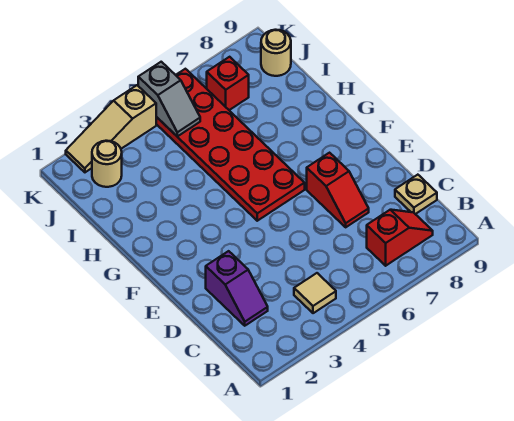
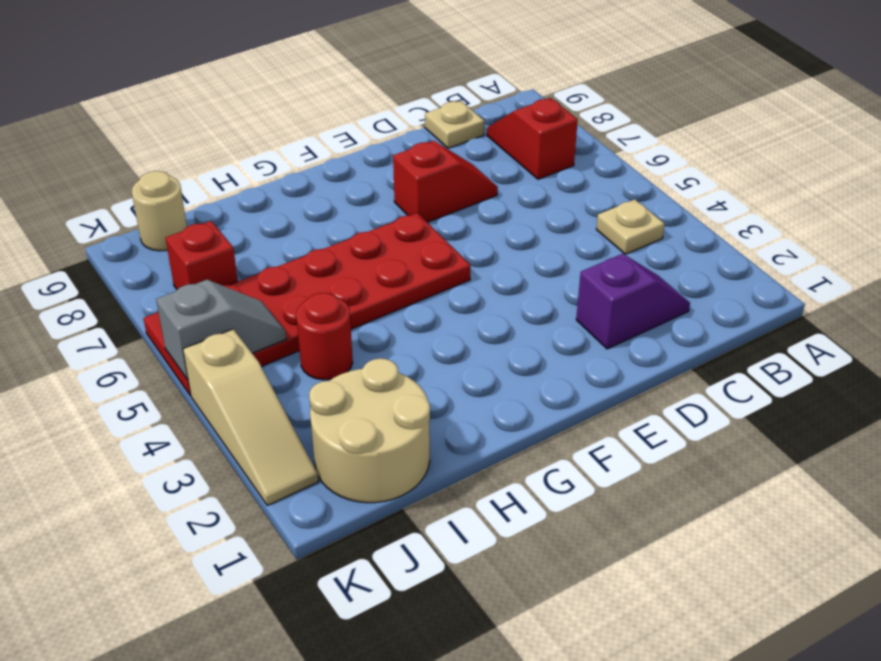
tan 1x1 tile [294,273,336,313] -> tan 1x1 plate [596,199,665,254]
none -> red 1x1 round brick [296,293,353,380]
tan 1x1 round brick [92,141,122,187] -> tan 2x2 round brick [309,358,430,503]

